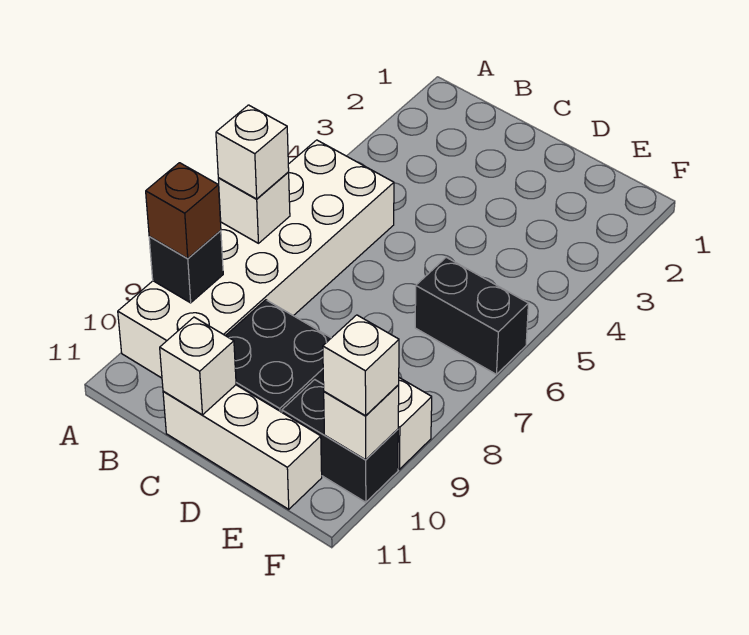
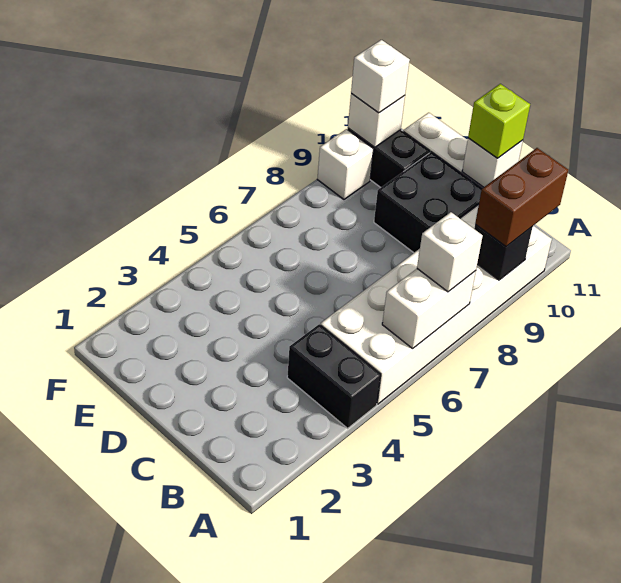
white 1x1 brick [218,172,290,243] -> white 1x2 brick [382,269,476,348]
brown 1x1 brick [146,163,221,259] -> brown 1x2 brick [475,148,568,246]
none -> lime 1x1 brick [468,84,530,158]
black 1x2 brick [415,257,528,374] -> black 1x2 brick moved to [287,324,381,428]

